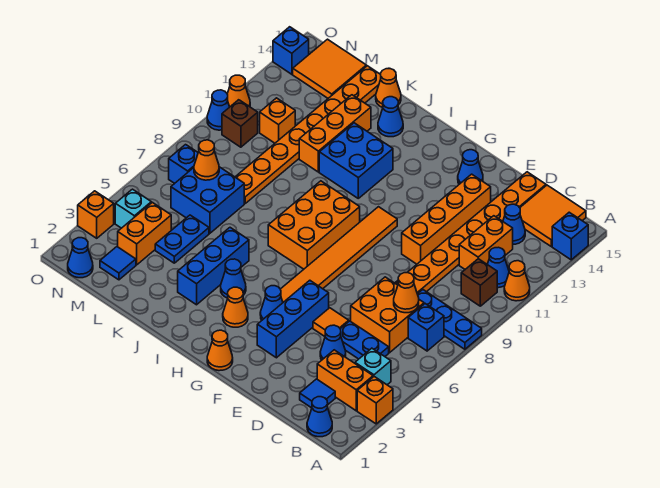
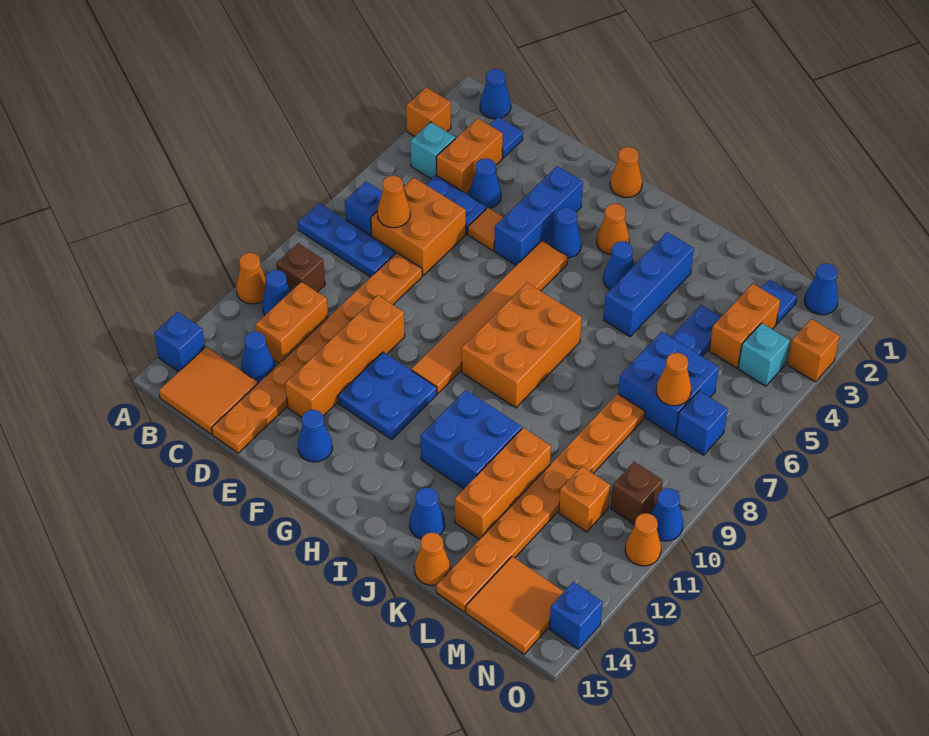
orange 1x2 brick [317,350,373,411] -> orange 1x2 brick turned to [436,118,503,194]
none -> blue 2x2 plate [338,352,437,440]

